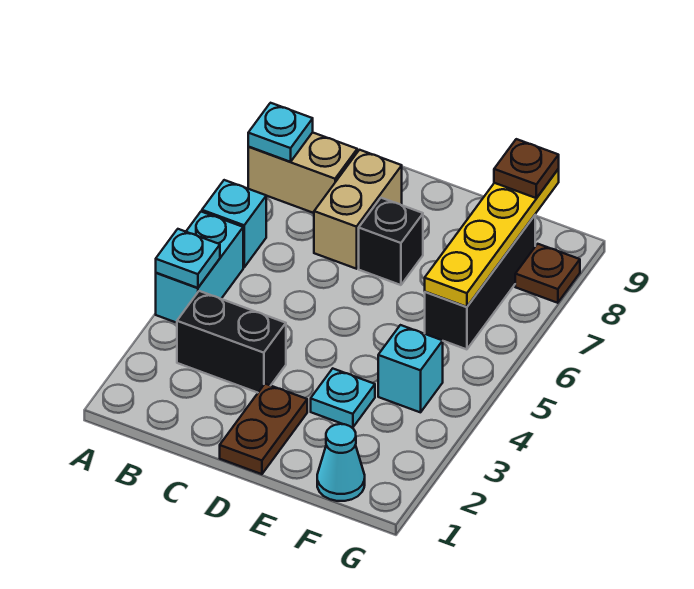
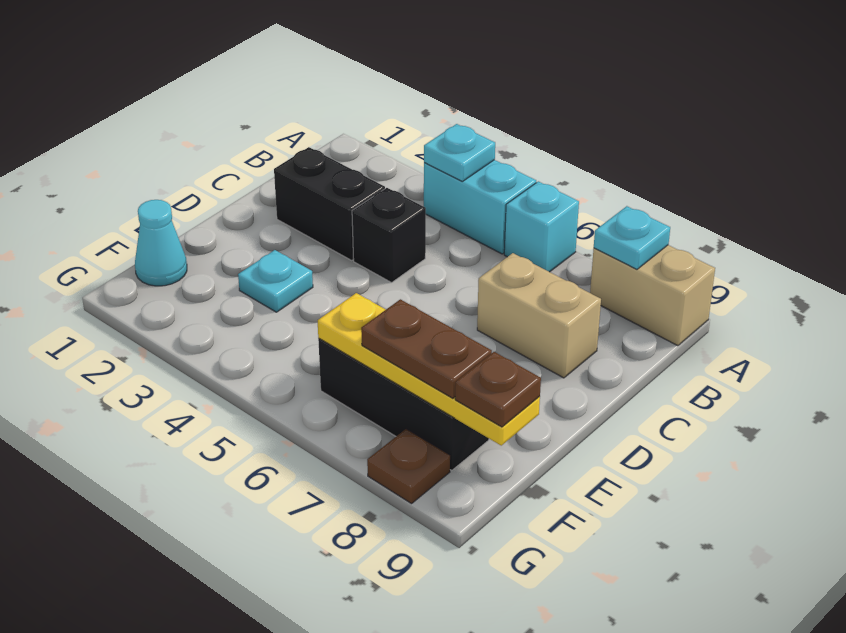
tan 1x2 brick [248,132,357,213] -> tan 1x2 brick turned to [590,245,715,346]
black 1x2 brick [177,291,286,393] -> black 1x2 brick turned to [274,147,385,260]
brown 1x2 plate [220,384,307,474] -> brown 1x2 plate moved to [361,299,492,398]
black 1x1 brick [359,198,423,285] -> black 1x1 brick moved to [352,188,426,283]
cyan 1x1 brick [378,325,443,412] -> none

